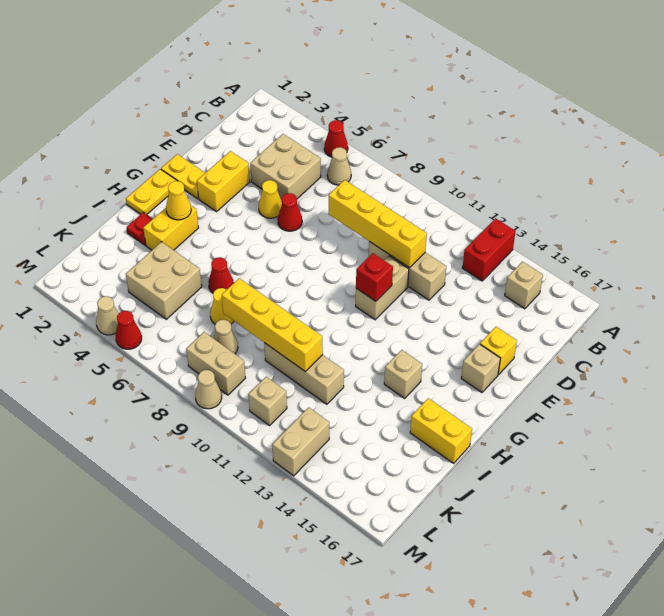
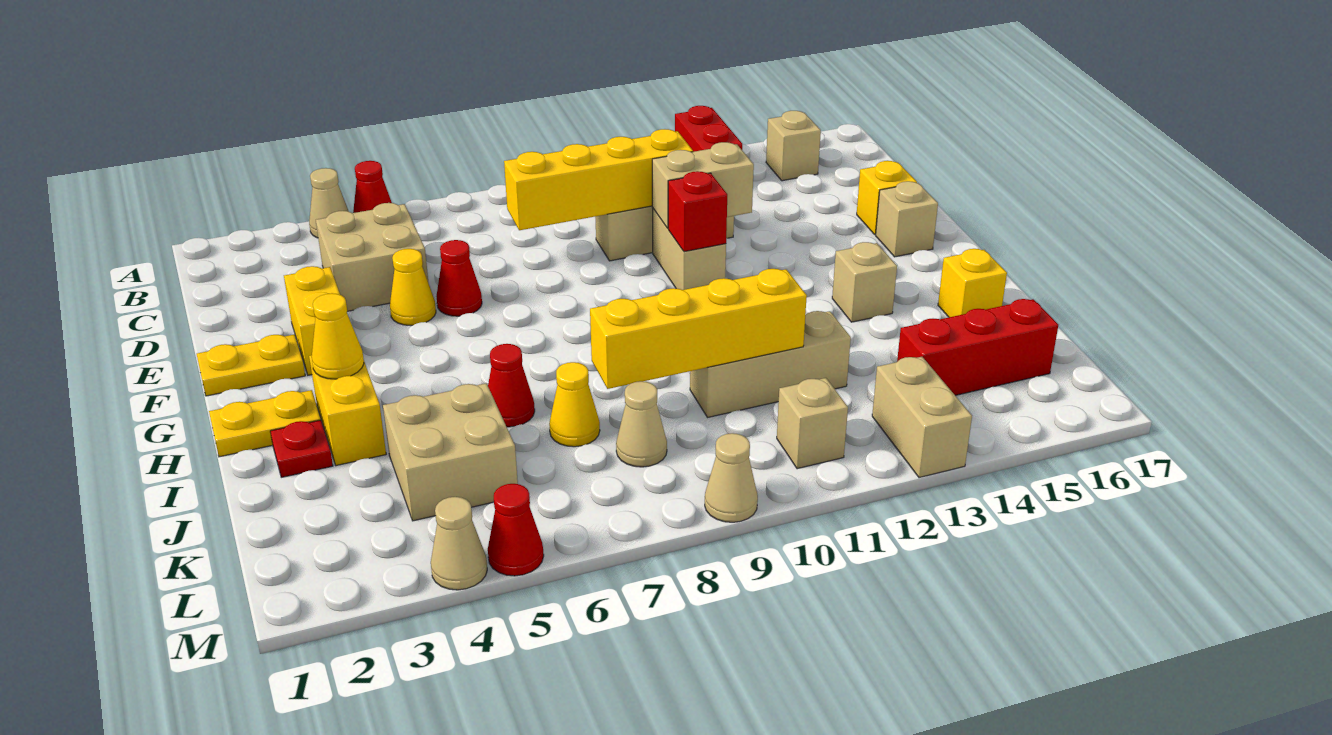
tan 1x1 cone [327,147,351,185] -> tan 1x1 cone moved to [309,168,349,238]
yellow 1x2 plate [126,169,177,214] -> yellow 1x2 plate turned to [209,390,321,457]
yellow 1x2 brick [410,398,472,463] -> yellow 1x1 brick [938,249,1007,317]
none -> red 1x3 brick [897,299,1058,395]
tan 1x2 brick [186,332,245,395] -> tan 1x2 brick moved to [652,142,754,228]

